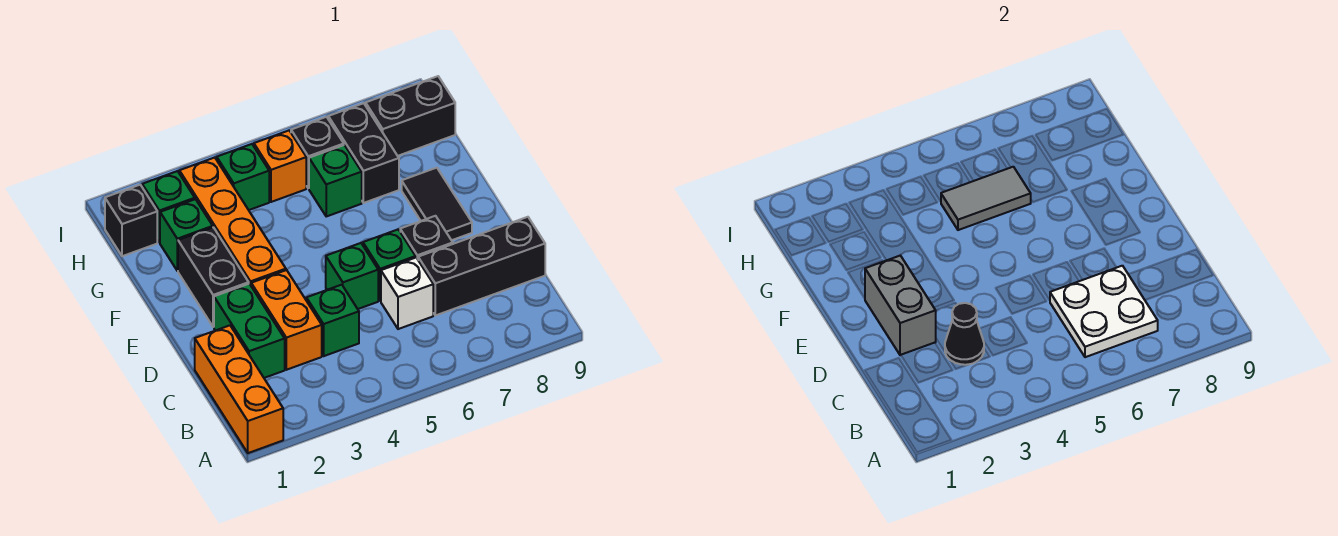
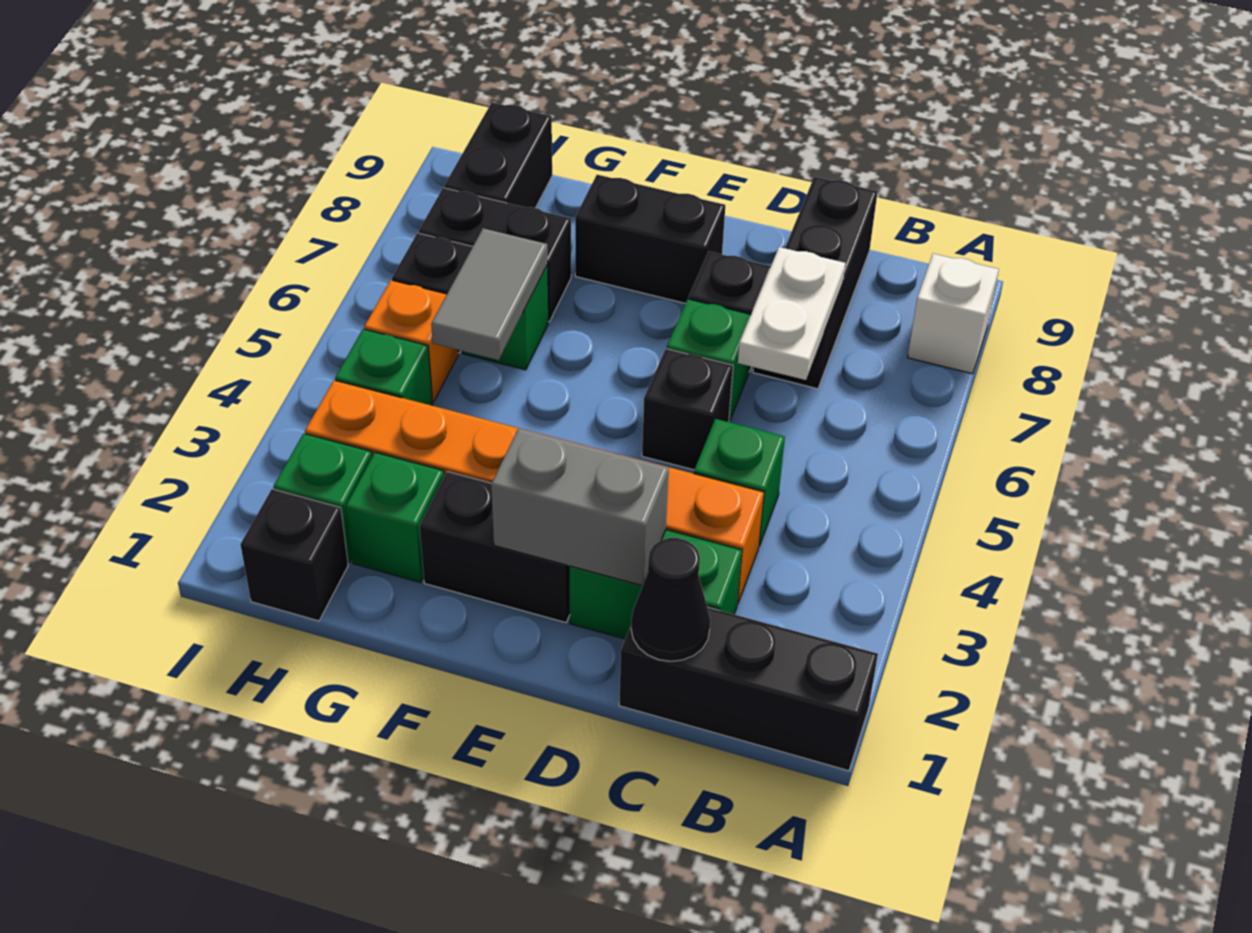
orange 1x3 brick [195,325,283,453] -> black 1x3 brick [619,608,878,771]
white 2x2 plate [1050,266,1158,357] -> white 1x2 plate [738,247,845,380]
black 1x1 cone [945,303,984,365] -> black 1x1 cone moved to [631,538,710,661]
white 1x1 brick [381,258,433,329] -> white 1x1 brick moved to [908,254,999,374]
green 1x1 brick [326,243,378,309] -> black 1x1 brick [642,349,733,470]
black 1x2 tile [402,168,472,240] -> black 1x2 brick [575,175,725,303]

